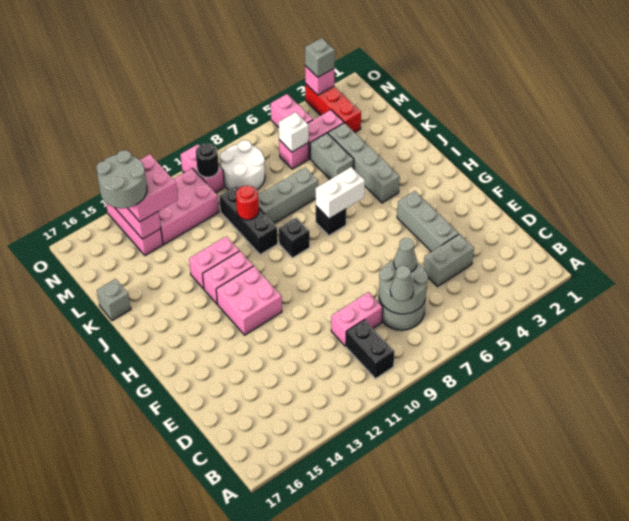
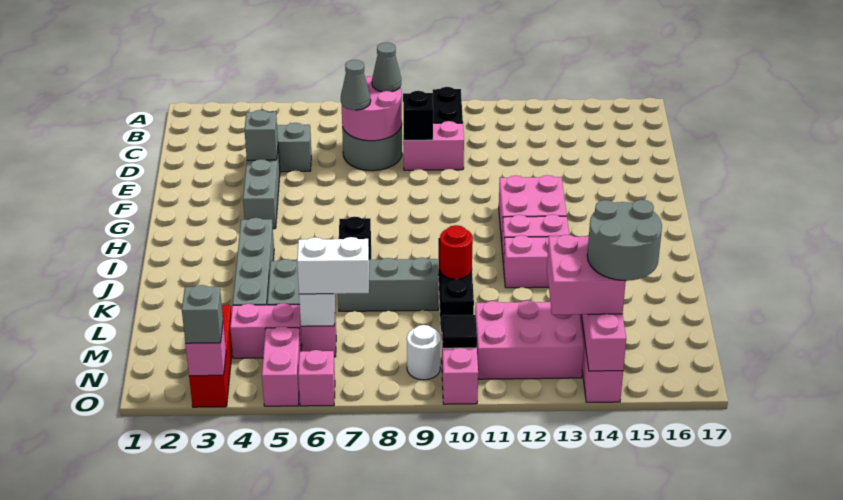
grey 2x2 round brick [379,261,428,314] -> pink 2x2 round brick [341,76,402,141]
white 1x2 brick [315,167,365,219] -> white 1x2 brick moved to [297,237,369,294]
black 1x1 brick [279,217,310,258] -> black 1x1 brick moved to [403,91,433,140]
grey 1x1 brick [97,279,131,321] -> grey 1x1 brick moved to [245,110,278,160]
white 2x2 round brick [220,140,265,190] -> white 1x1 round brick [407,325,441,380]
black 1x1 round brick [196,143,219,177] -> black 1x1 tile [442,315,477,348]
none -> pink 1x1 brick [298,350,335,406]

